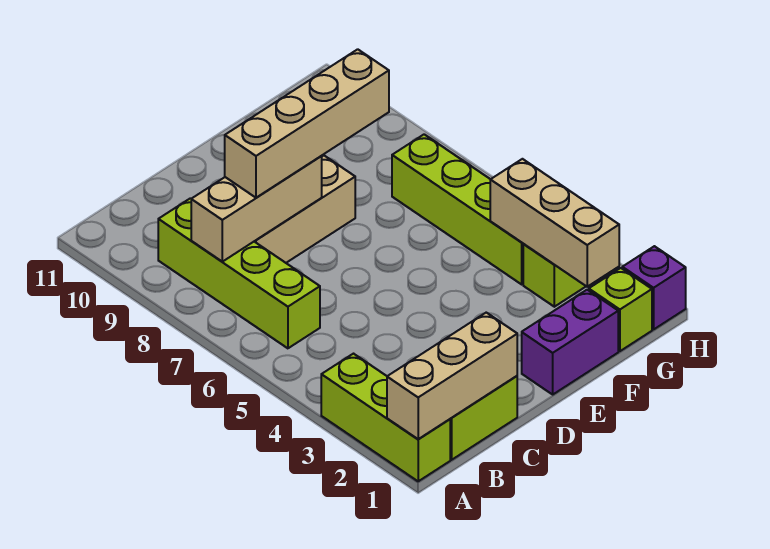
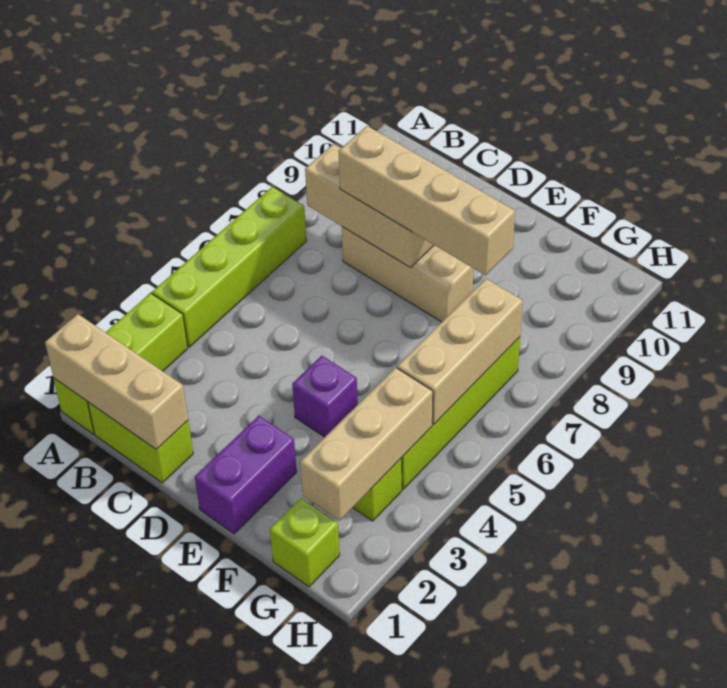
lime 1x4 brick [158,198,320,348] -> lime 1x4 brick moved to [152,187,306,347]
purple 1x2 brick [522,290,618,394] -> purple 1x2 brick turned to [195,416,297,534]
none -> tan 1x3 brick [397,279,523,424]
purple 1x1 brick [622,246,686,329] -> purple 1x1 brick moved to [292,356,358,437]

